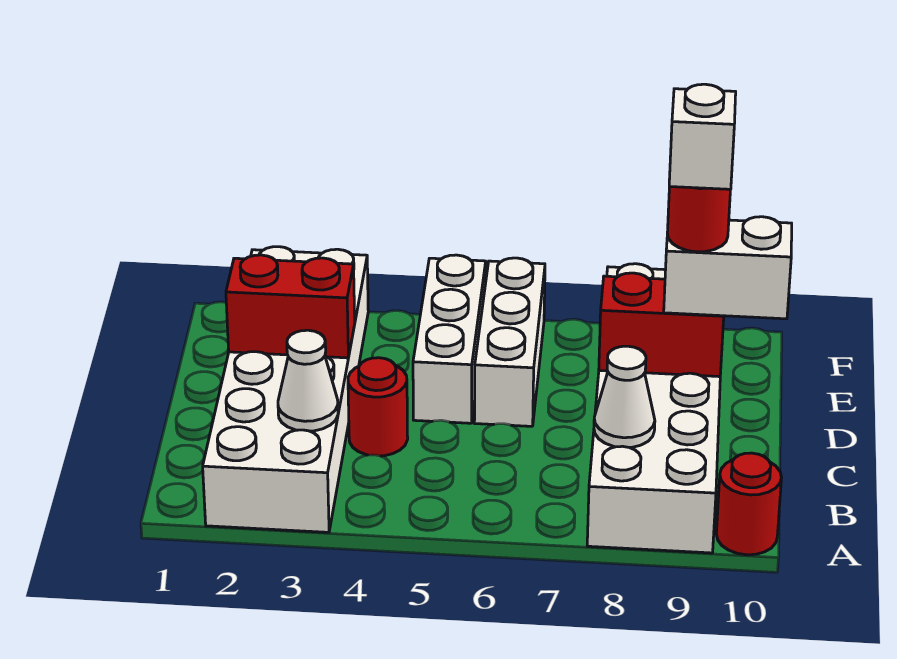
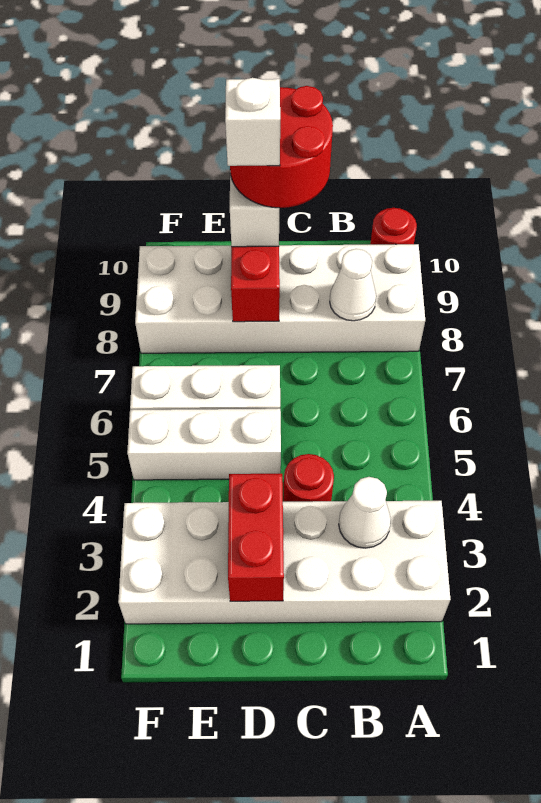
red 1x1 round brick [667,187,731,252] -> red 2x2 round brick [230,86,333,208]

